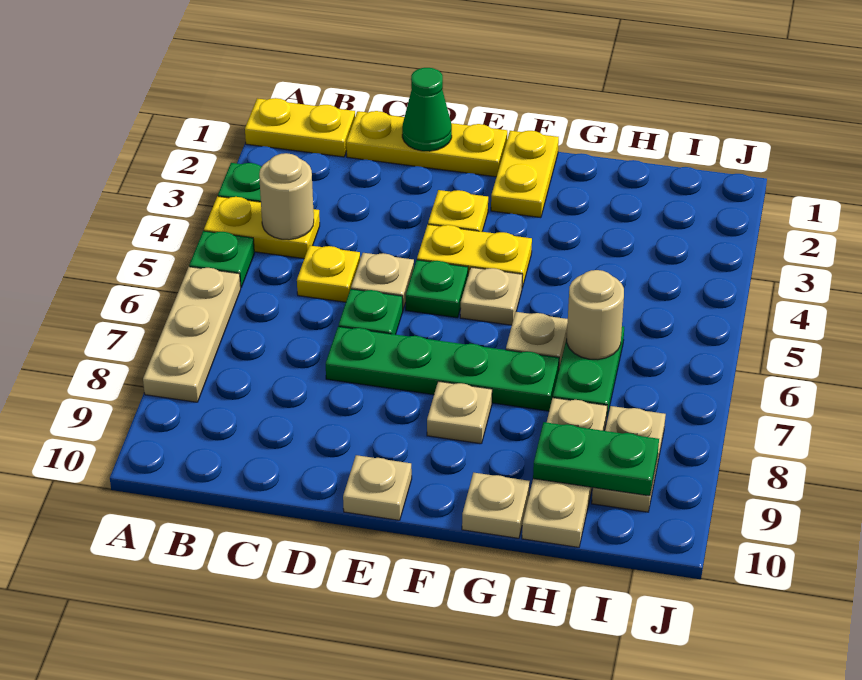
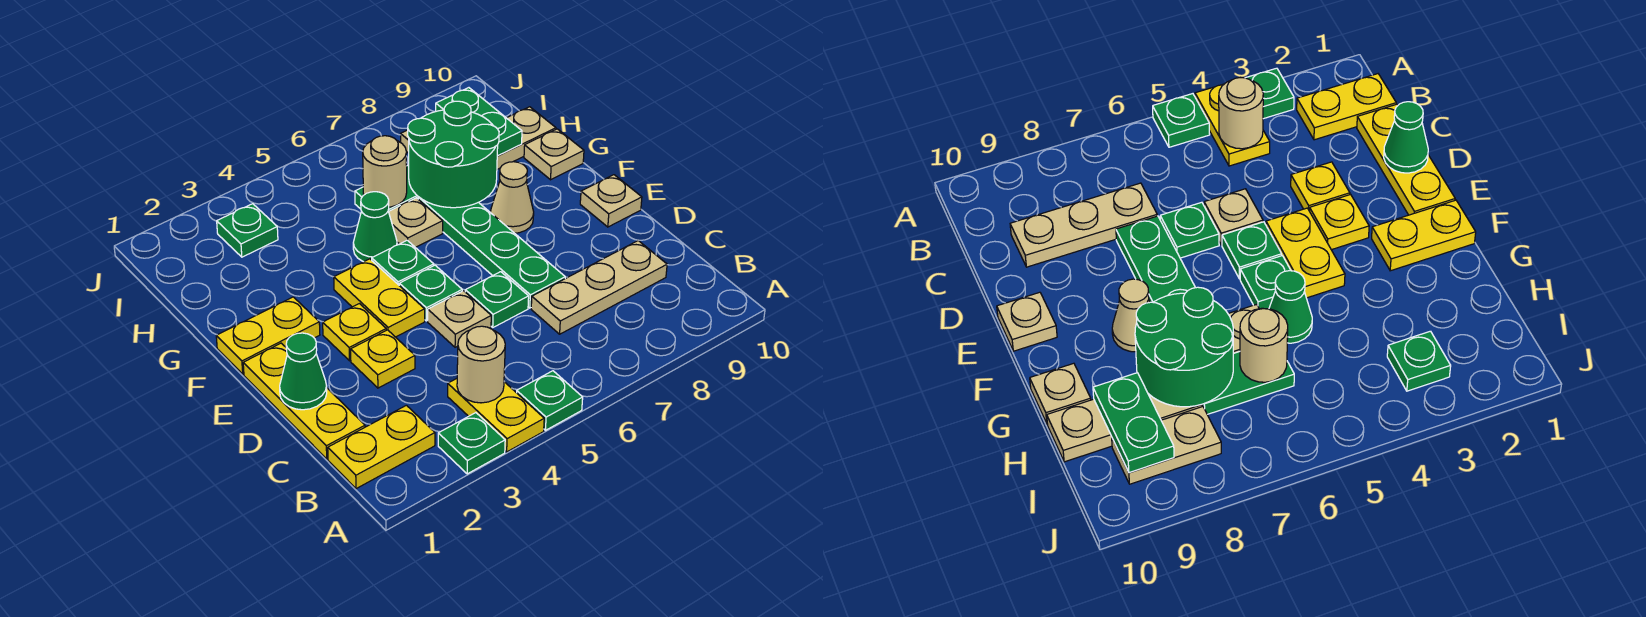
yellow 1x2 plate [245,98,355,157] -> yellow 1x2 plate turned to [328,405,435,489]
tan 1x3 plate [143,267,241,402] -> tan 1x3 plate moved to [531,241,667,334]
yellow 1x1 plate [297,245,360,302] -> yellow 1x1 plate moved to [351,330,415,388]
tan 1x1 plate [460,267,522,325] -> green 1x1 plate [372,240,434,285]
tan 1x1 plate [427,381,492,444] -> tan 1x1 cone [490,162,534,233]
none -> green 1x1 cone [353,192,397,262]
none -> green 2x2 round brick [408,101,499,208]
none -> green 1x1 plate [217,204,278,257]

